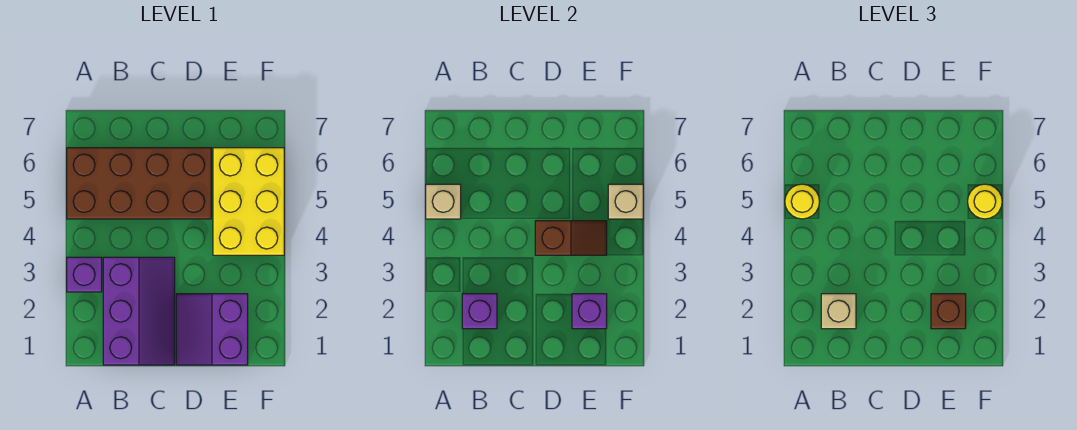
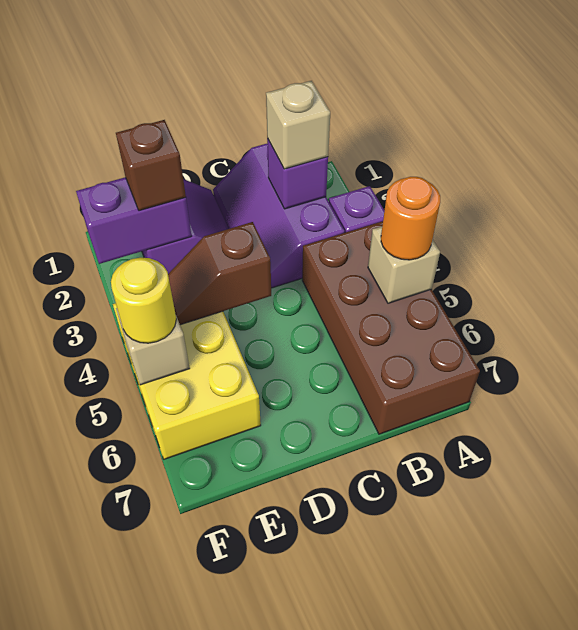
brown 2x4 brick [67,148,211,219] -> brown 2x4 brick turned to [302,221,480,434]
yellow 1x1 round brick [785,184,820,219] -> orange 1x1 round brick [381,177,440,260]
purple 1x1 brick [572,294,607,329] -> purple 1x2 brick [76,177,191,264]

